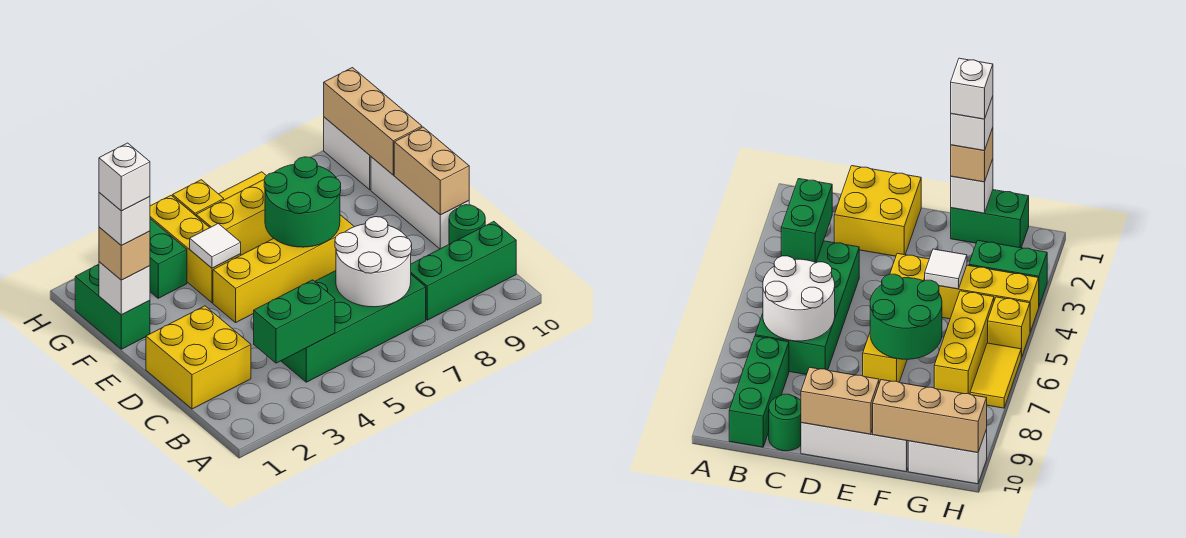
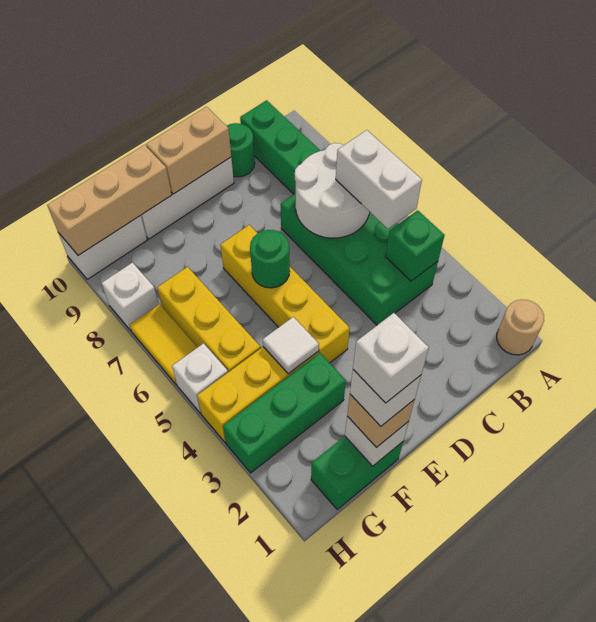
none -> tan 1x1 round brick [497,300,544,355]
green 1x2 brick [254,280,335,363] -> green 1x1 brick [385,210,445,281]
none -> white 1x2 brick [336,130,422,229]
yellow 2x2 brick [146,306,251,409] -> none
green 2x2 round brick [264,157,341,247] -> green 1x1 round brick [250,230,290,288]
green 1x2 brick [150,219,187,298] -> green 1x3 brick [223,353,346,473]
yellow 1x1 brick [173,180,224,216] -> white 1x1 brick [172,343,228,413]
none -> white 1x1 brick [102,262,159,330]

